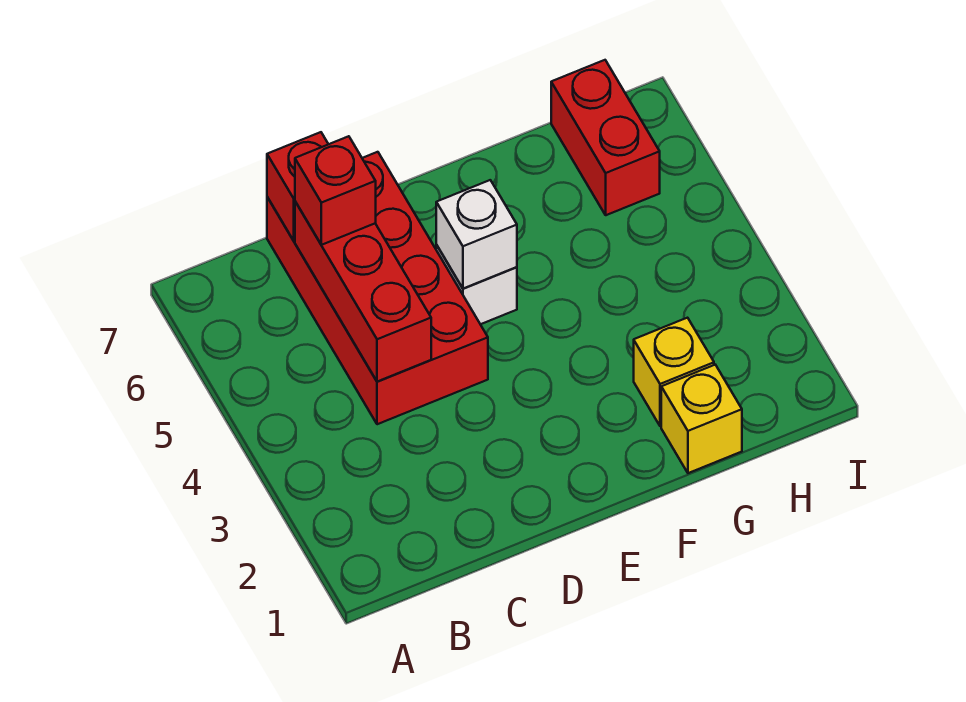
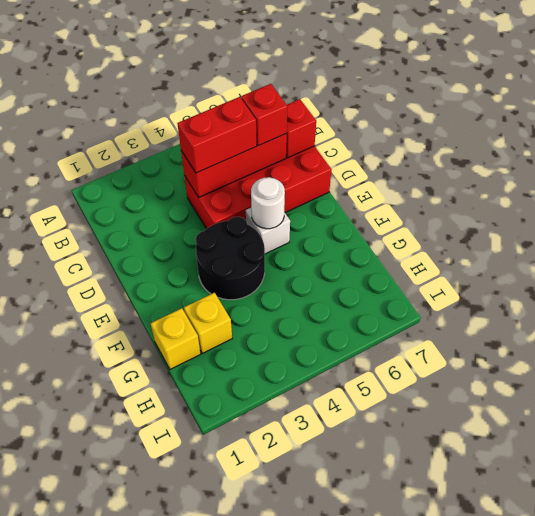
none -> black 2x2 round brick [195,217,265,300]
white 1x1 brick [436,180,517,289] -> white 1x1 round brick [251,177,285,229]
red 1x2 brick [551,60,660,215] -> red 1x2 brick moved to [177,97,257,173]

